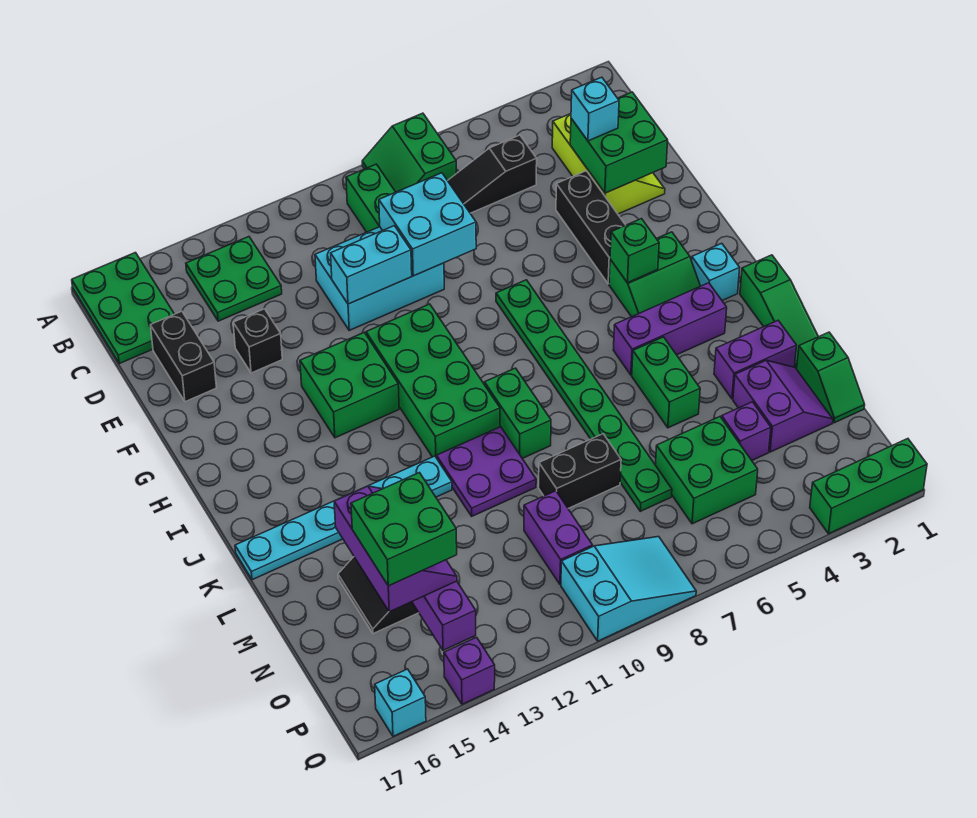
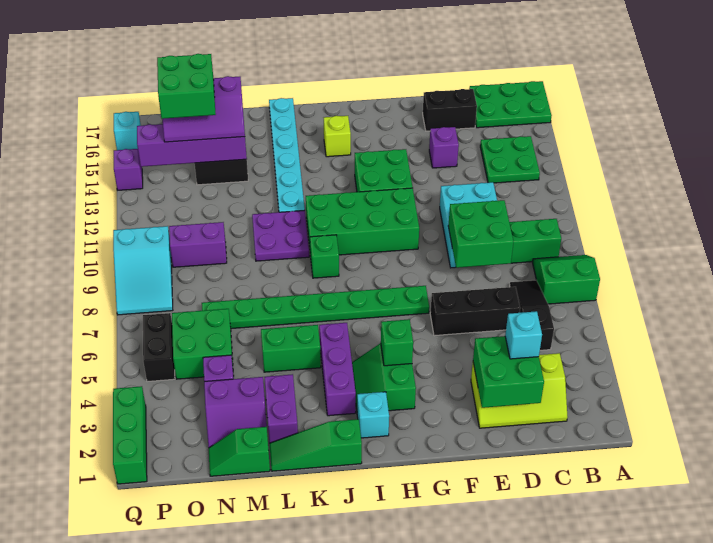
cyan 2x2 brick [379,173,476,276] -> green 2x2 brick [448,200,513,268]
black 1x3 brick [556,171,625,284] -> black 1x3 brick moved to [430,287,520,336]
cyan 1x2 brick [331,226,412,304] -> none
black 1x1 brick [233,309,282,373] -> purple 1x1 brick [429,127,459,168]
none -> lime 1x1 brick [324,116,351,157]
green 1x2 brick [484,368,551,458] -> green 1x1 brick [310,235,339,278]
black 1x2 brick [539,434,621,508] -> black 1x2 brick moved to [143,313,175,382]

